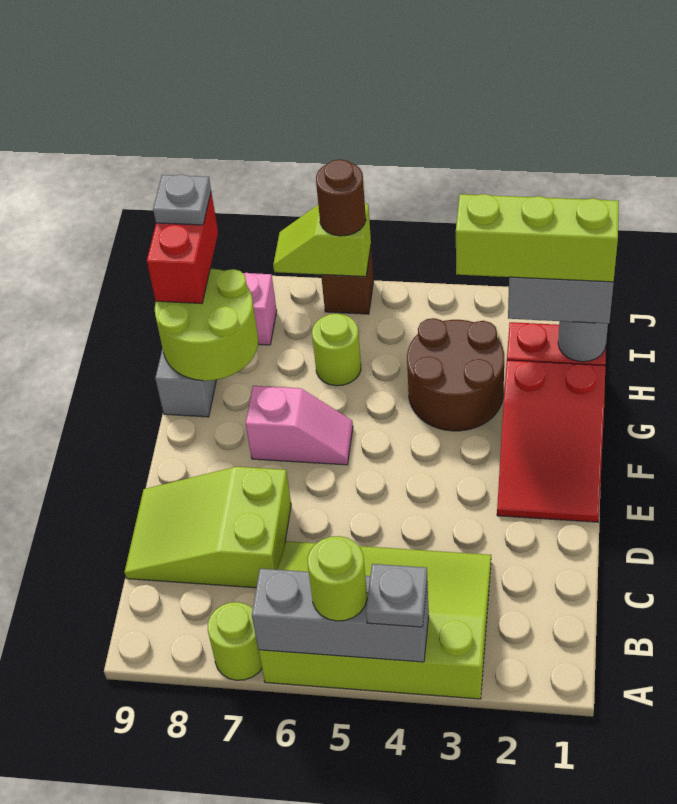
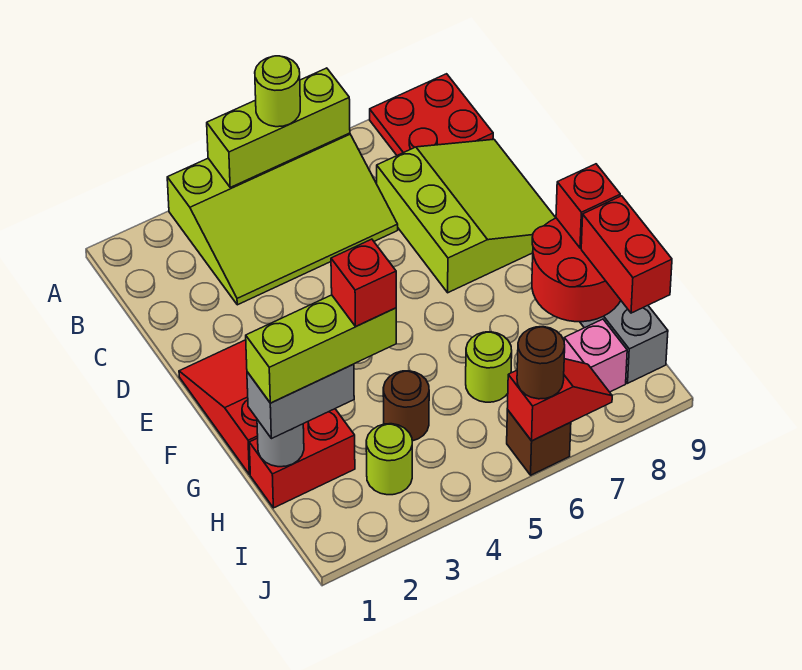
grey 1x3 brick [252,569,429,662] -> lime 1x3 brick [207,68,350,187]
grey 1x1 plate [366,564,427,627] -> none
lime 1x1 round brick [208,602,262,680] -> lime 1x1 round brick moved to [366,424,412,495]
none -> red 2x2 plate [370,74,493,155]
lime 2x3 slope [124,467,291,588] -> lime 3x3 slope [377,139,556,293]
pink 1x2 slope [246,386,353,465] -> none
brown 2x2 round brick [407,318,504,431] -> brown 1x1 round brick [383,371,429,441]
lime 2x2 round brick [155,269,258,381] -> red 2x2 round brick [532,218,621,322]
none -> red 1x1 brick [556,164,620,248]
none -> red 1x1 brick [331,239,396,326]
grey 1x1 plate [153,174,211,225] -> none
lime 1x2 slope [273,204,371,277] -> red 1x2 slope [507,359,612,441]

